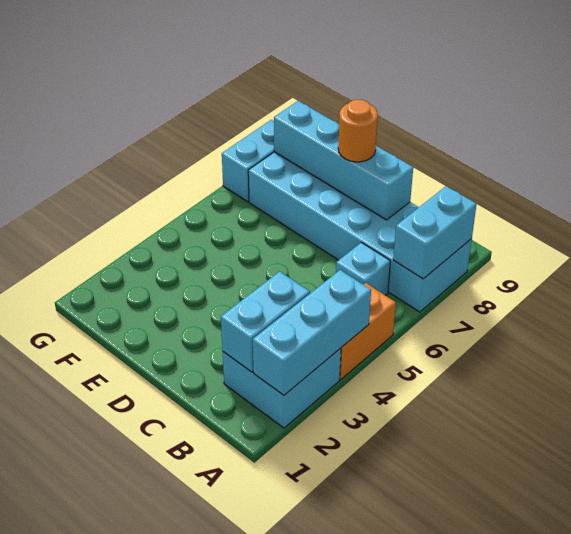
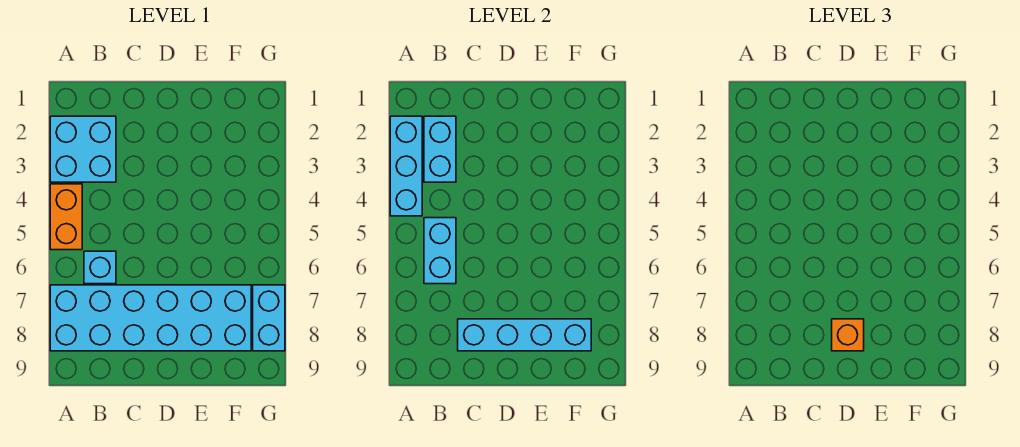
cyan 1x2 brick [393,186,477,279] -> cyan 1x2 brick moved to [424,218,456,284]
orange 1x1 round brick [338,100,378,162] -> orange 1x1 brick [832,319,864,351]

